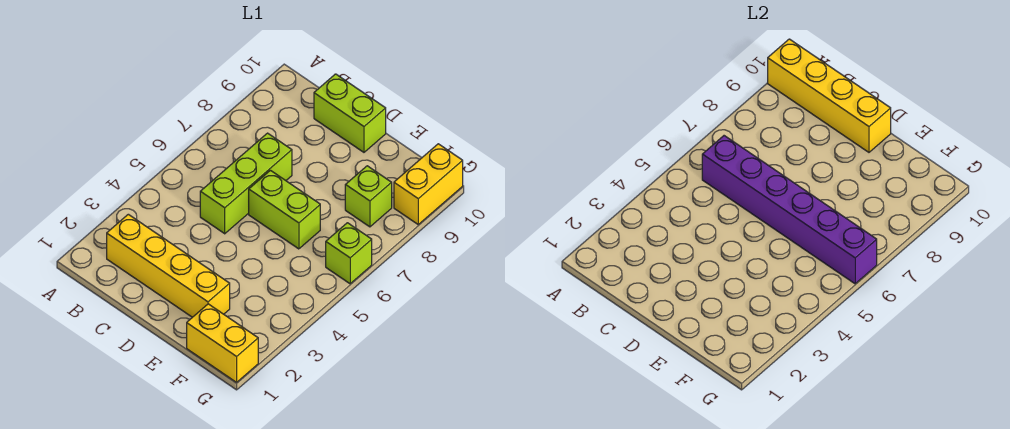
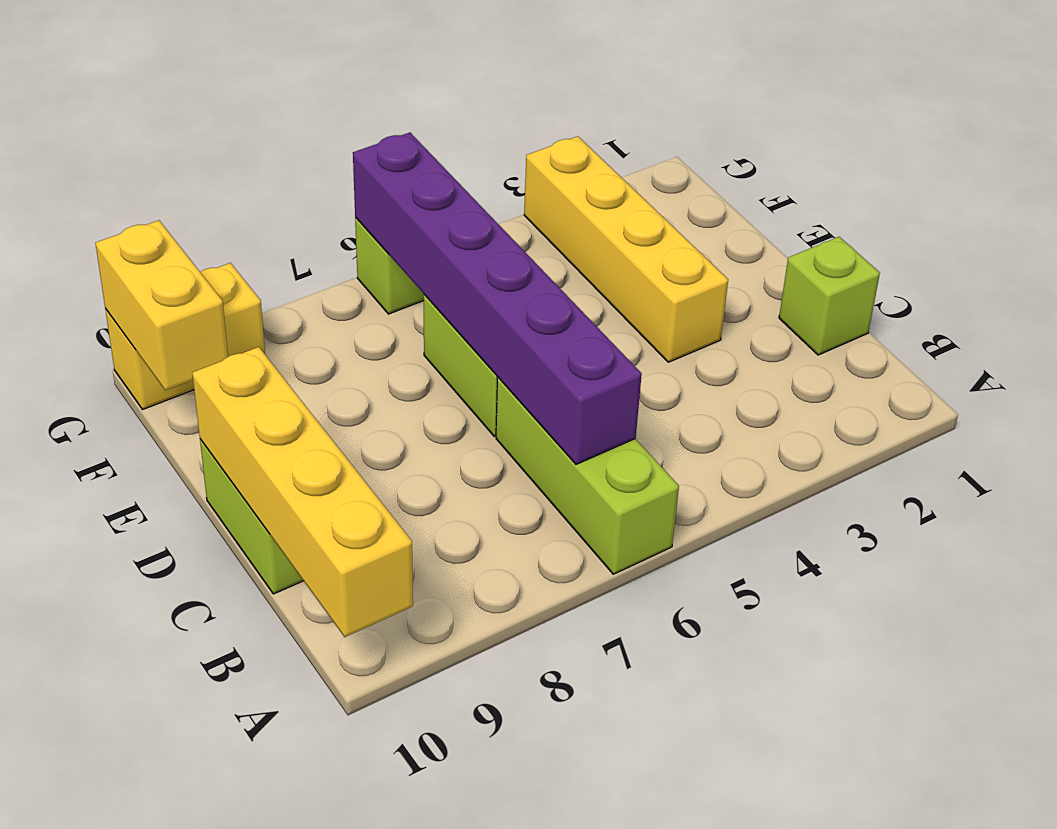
yellow 1x4 brick [107,214,230,317] -> yellow 1x4 brick moved to [524,136,728,362]
lime 1x3 brick [200,133,292,234] -> lime 1x3 brick turned to [496,378,679,574]
yellow 1x2 brick [187,304,258,382] -> yellow 1x2 brick moved to [95,220,228,390]
lime 1x1 brick [345,166,392,227] -> lime 1x1 brick moved to [779,237,880,355]

